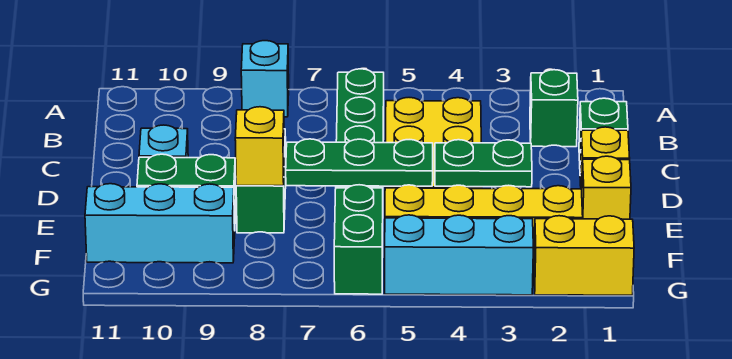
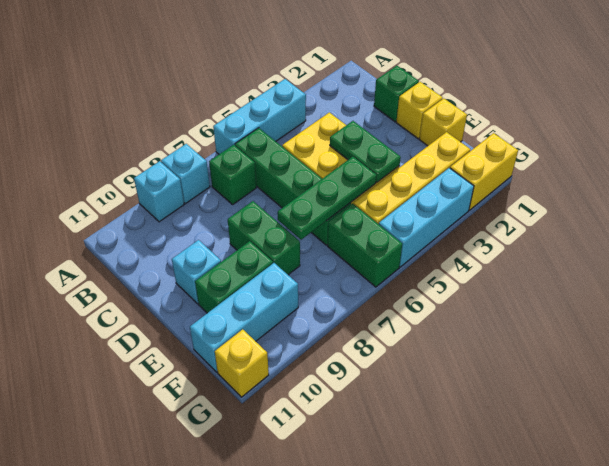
none -> cyan 1x3 brick [213,79,306,154]
none -> cyan 1x1 brick [134,161,184,222]
green 1x1 brick [530,70,578,147] -> green 1x1 brick moved to [209,145,256,205]
green 1x2 plate [435,140,532,187] -> green 1x2 plate turned to [330,121,401,182]
yellow 1x1 brick [235,107,284,186] -> yellow 1x1 brick moved to [215,329,269,397]

